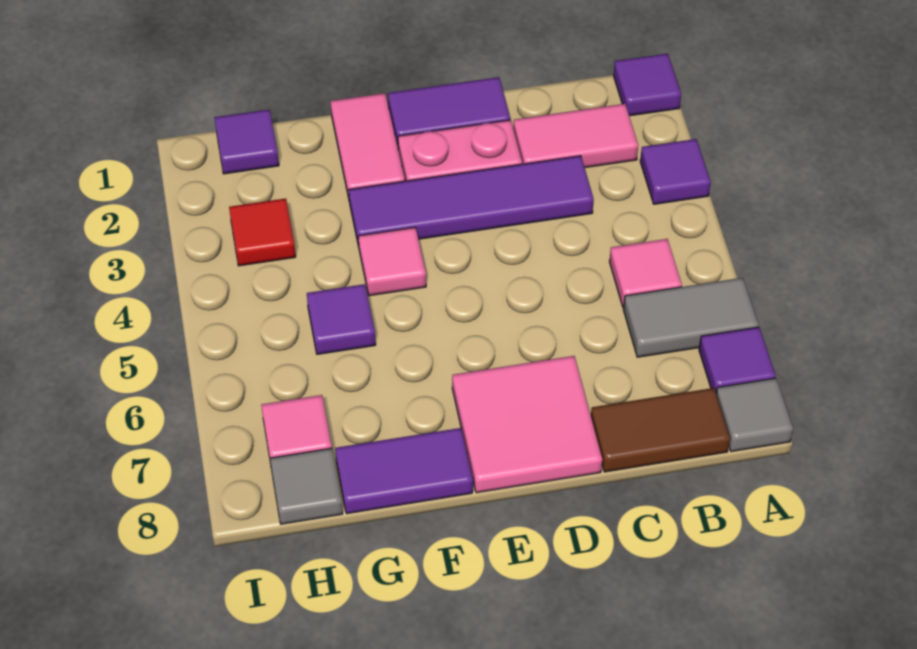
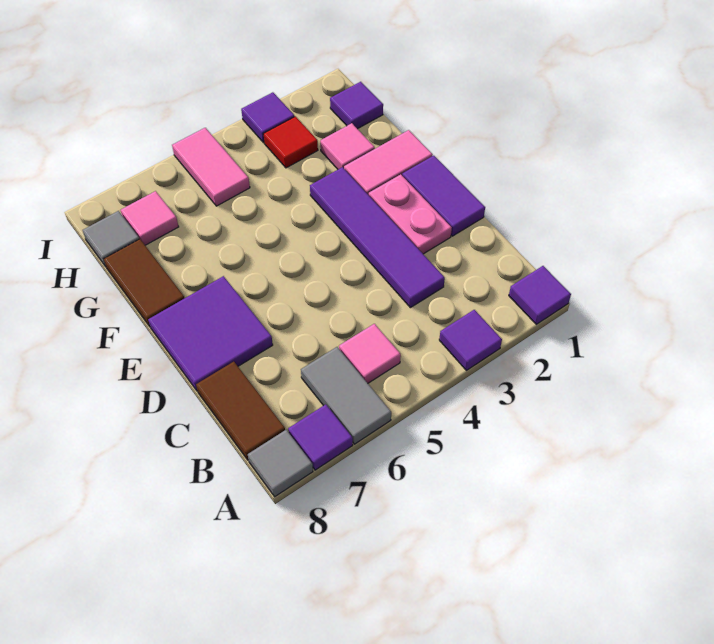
pink 1x2 tile [513,104,638,168] -> pink 1x2 tile moved to [172,128,250,206]
pink 2x2 tile [452,356,602,493] -> purple 2x2 tile [148,276,273,391]
pink 1x1 tile [358,227,426,296] -> pink 1x1 tile moved to [320,123,375,169]
purple 1x2 tile [335,428,473,514] -> brown 1x2 tile [104,239,184,326]
purple 1x1 tile [307,284,376,354] -> purple 1x1 tile moved to [241,92,294,143]

